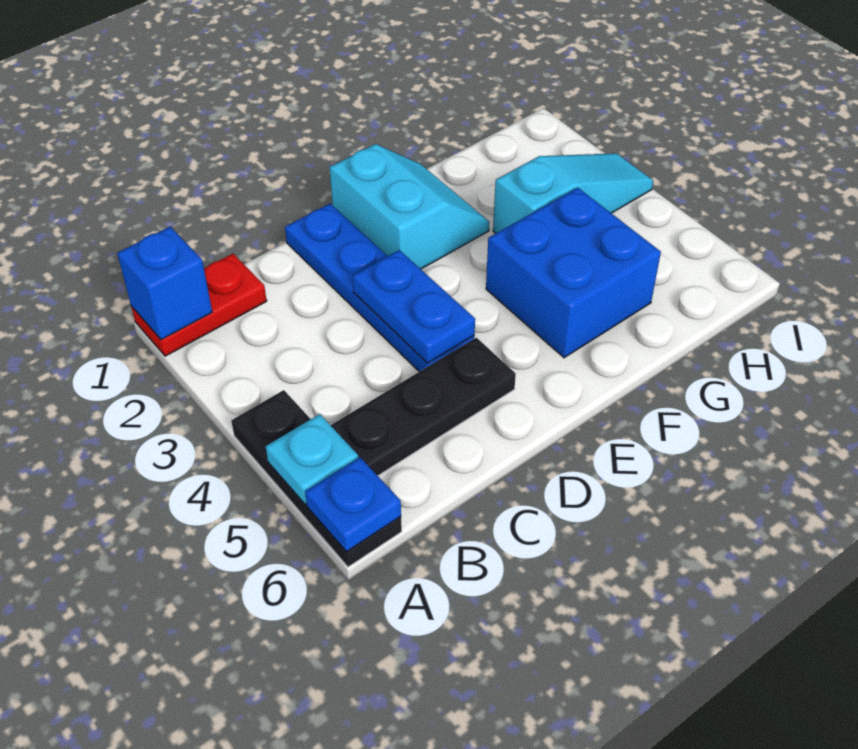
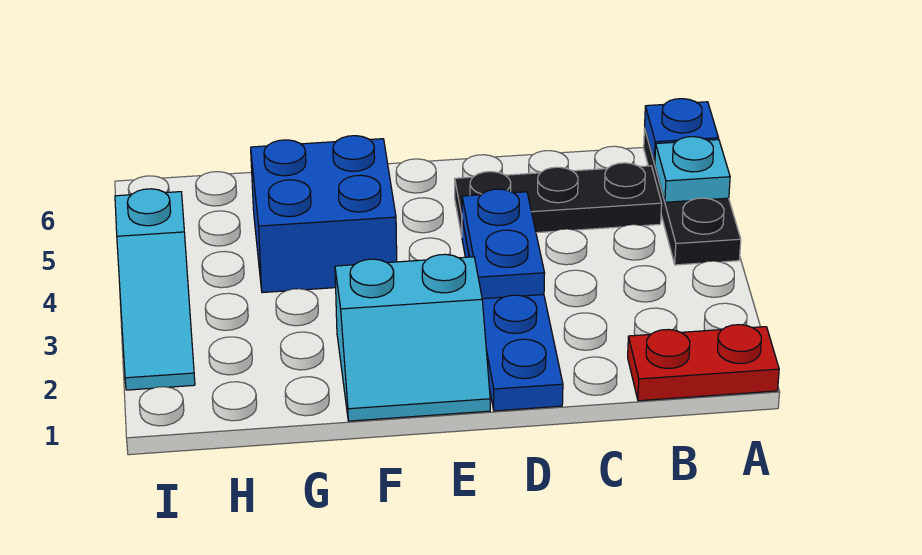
blue 1x1 brick [117,227,212,340] -> none
cyan 2x2 slope [330,144,489,269] -> cyan 2x2 slope turned to [335,254,490,421]
cyan 1x3 slope [493,153,653,234] -> cyan 1x3 slope turned to [115,189,195,390]

